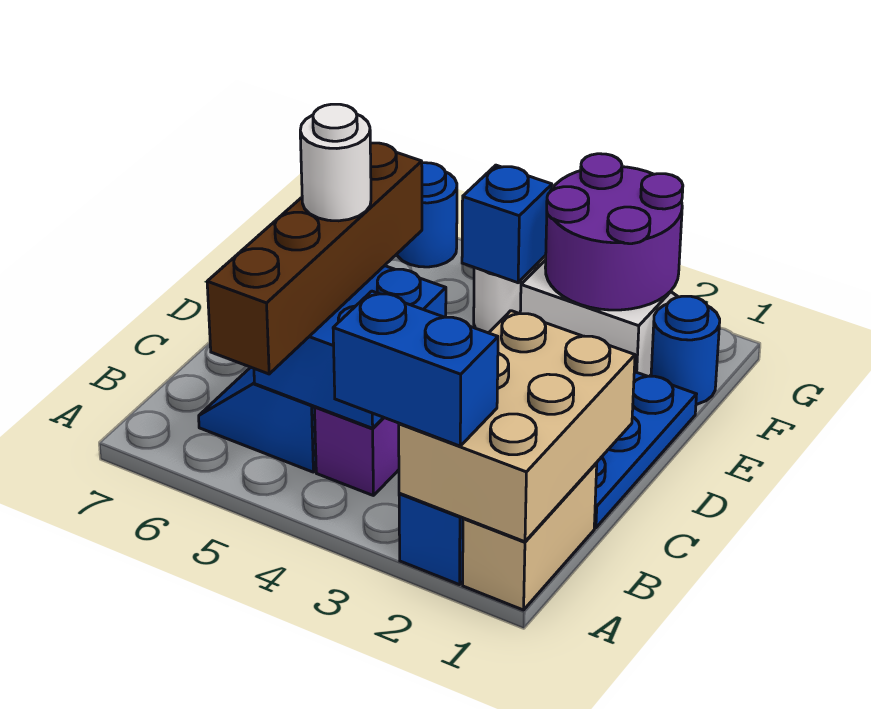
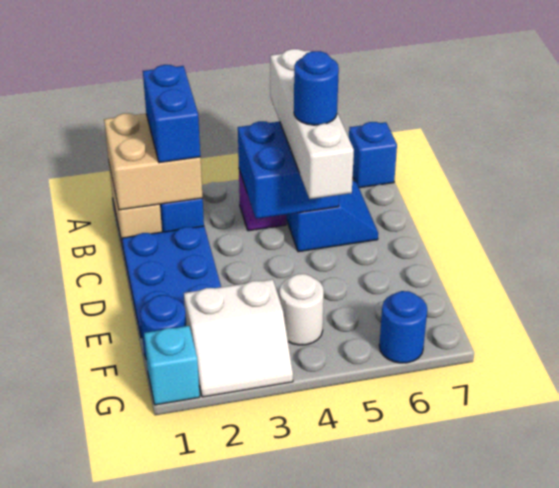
tan 2x3 brick [399,311,635,542] -> tan 2x2 brick [104,113,203,210]
blue 1x2 brick [333,291,498,446] -> blue 1x2 brick turned to [143,65,200,163]
brown 1x4 brick [207,143,422,374] -> white 1x4 brick [270,49,354,199]
white 1x1 round brick [300,104,371,221] -> blue 1x1 round brick [294,51,339,125]
purple 2x2 round brick [545,154,683,310] -> none
blue 1x1 brick [462,165,552,283] -> blue 1x1 brick moved to [349,122,397,188]
none -> cyan 1x1 brick [144,326,200,405]

